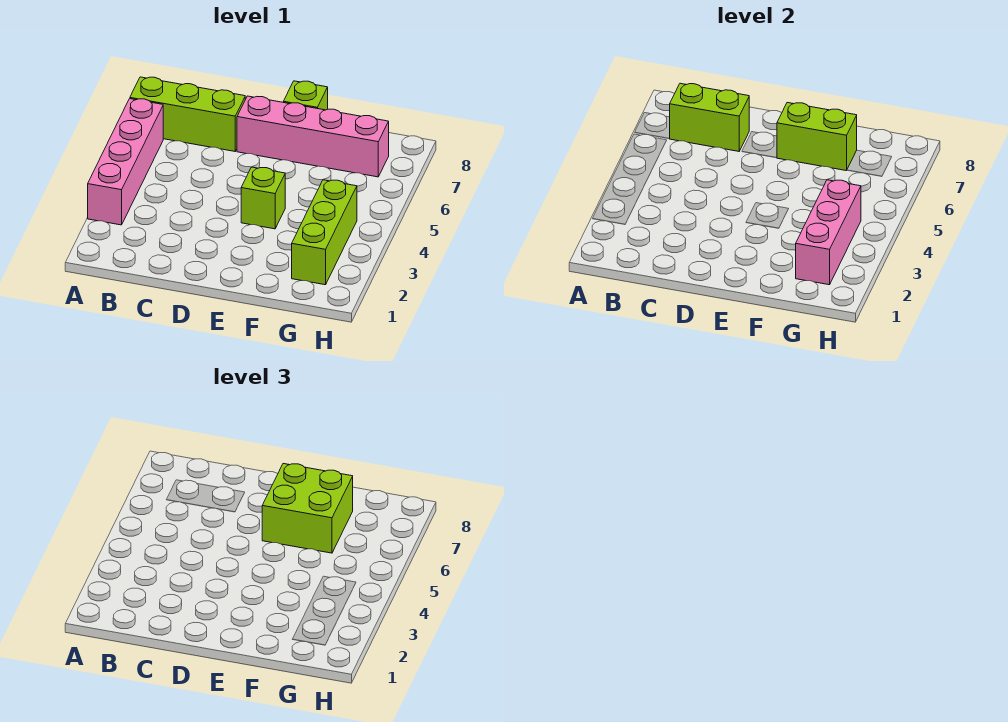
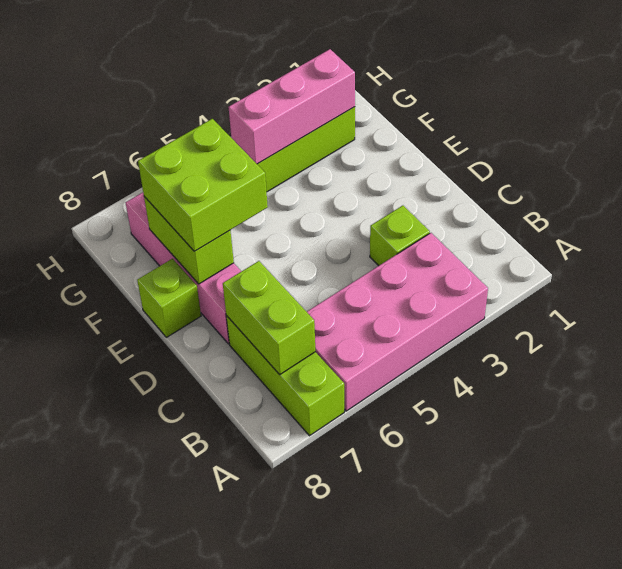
pink 1x4 brick [88,99,163,225] -> pink 2x4 brick [307,233,488,411]
lime 1x1 brick [241,167,285,229] -> lime 1x1 brick moved to [370,206,430,266]

